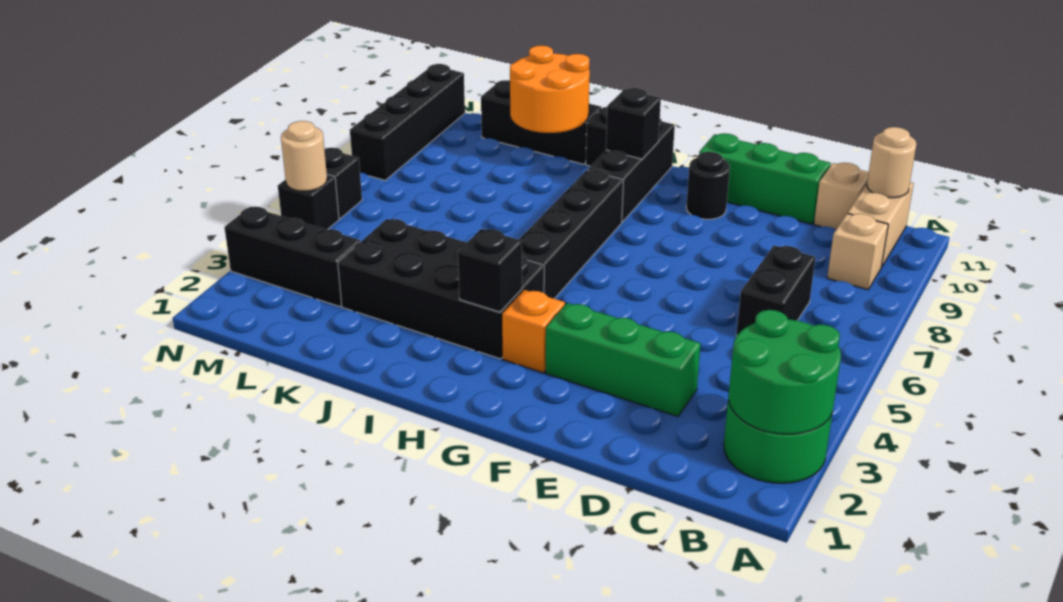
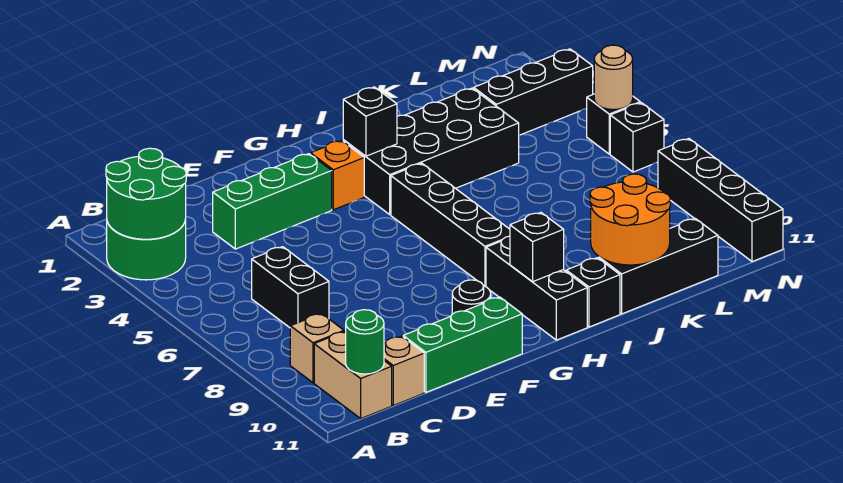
tan 1x1 round brick [867,127,917,198] -> green 1x1 round brick [346,310,384,374]

